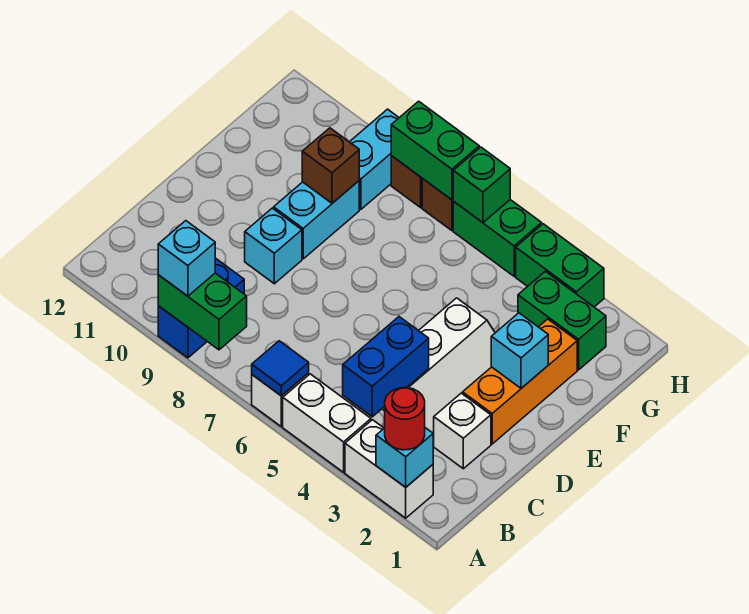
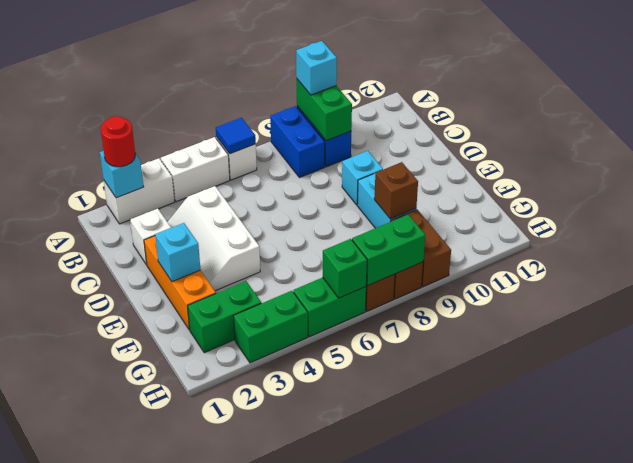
green 1x2 brick [158,273,247,350] -> green 1x2 brick turned to [297,79,352,141]
blue 1x2 brick [343,317,429,417] -> blue 1x2 brick moved to [270,106,325,178]
cyan 1x2 brick [350,109,399,209] -> brown 1x2 brick [391,209,451,287]

